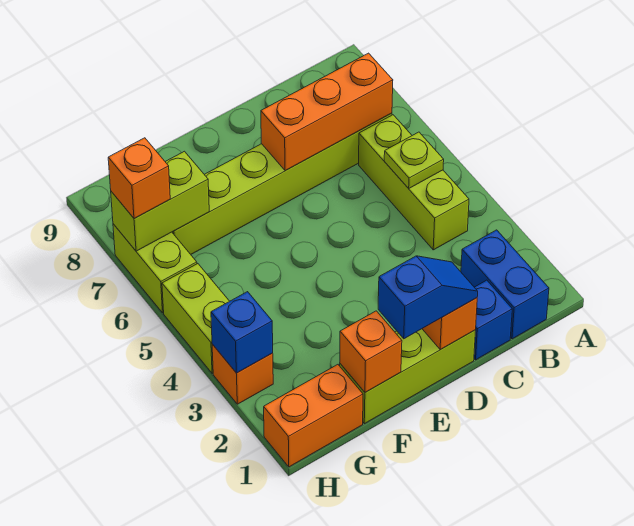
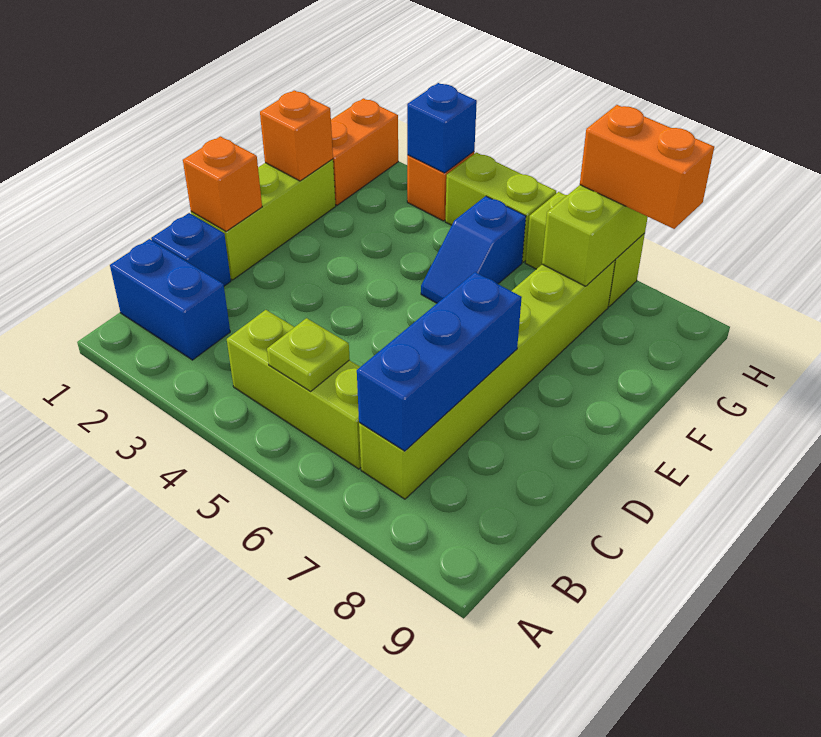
orange 1x3 brick [261,53,393,171] -> blue 1x3 brick [357,272,522,451]
blue 1x2 slope [378,256,478,339] -> blue 1x2 slope moved to [421,196,526,303]
orange 1x1 brick [108,138,170,219] -> orange 1x2 brick [580,105,714,229]

